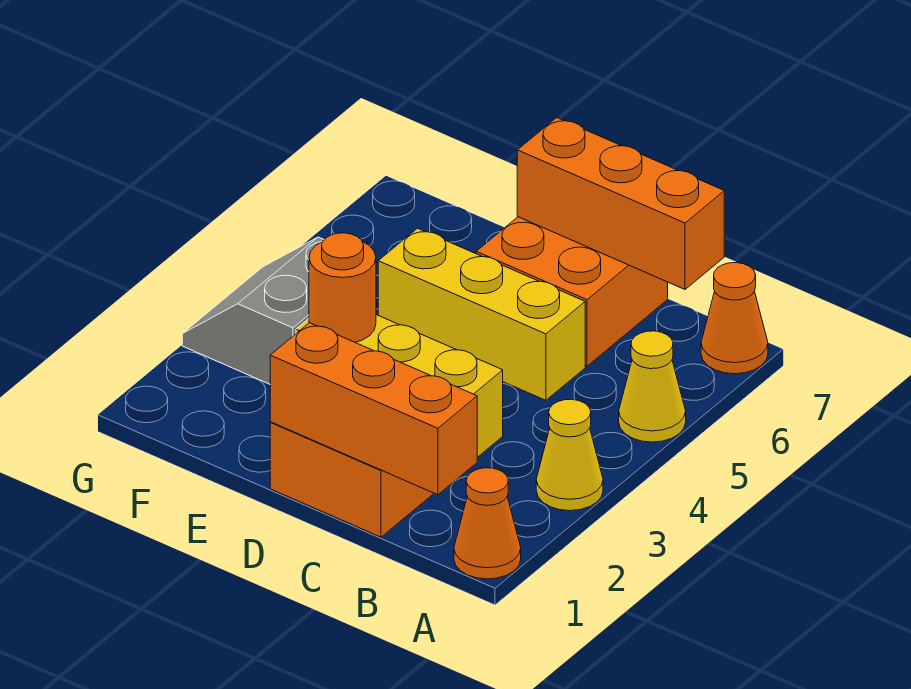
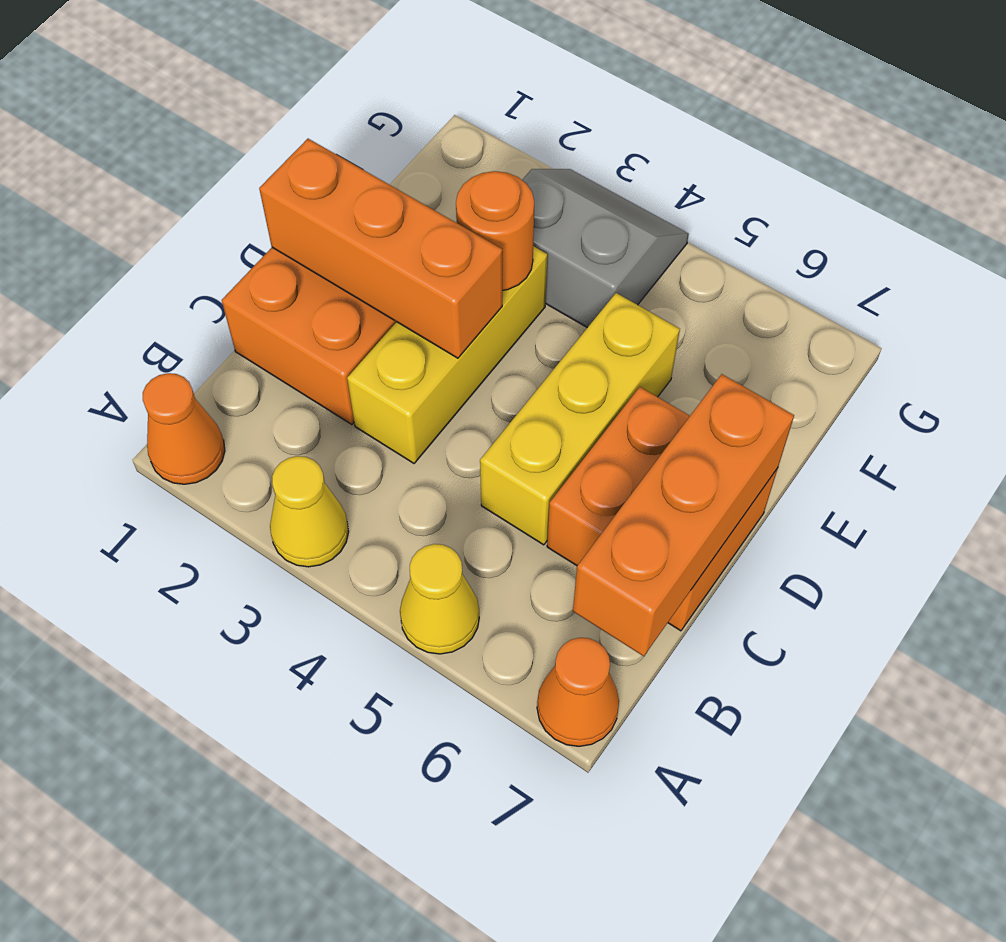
orange 1x3 brick [270,323,477,495] -> orange 1x3 brick turned to [259,139,502,358]

